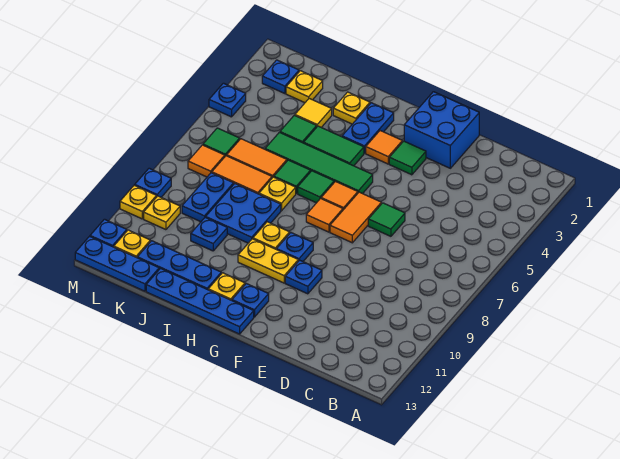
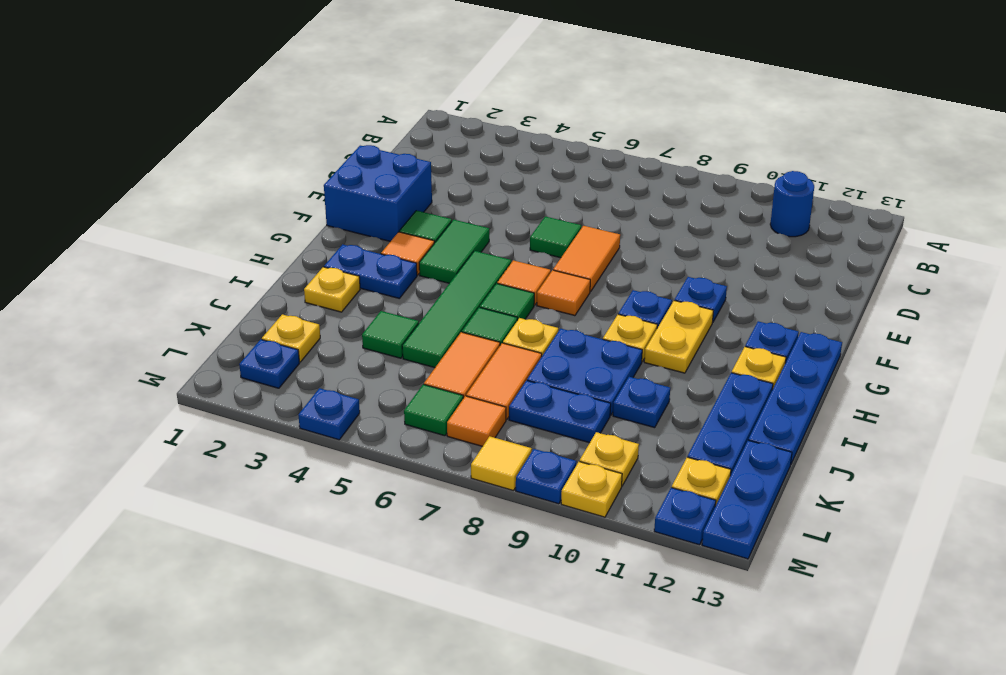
none -> blue 1x1 round brick [770,171,814,237]
orange 1x2 tile [330,192,381,243] -> orange 1x2 tile turned to [553,226,620,292]
green 1x2 tile [304,126,364,166] -> green 1x2 tile moved to [419,220,489,283]
yellow 1x1 tile [295,98,332,127] -> yellow 1x1 tile moved to [471,436,532,491]

